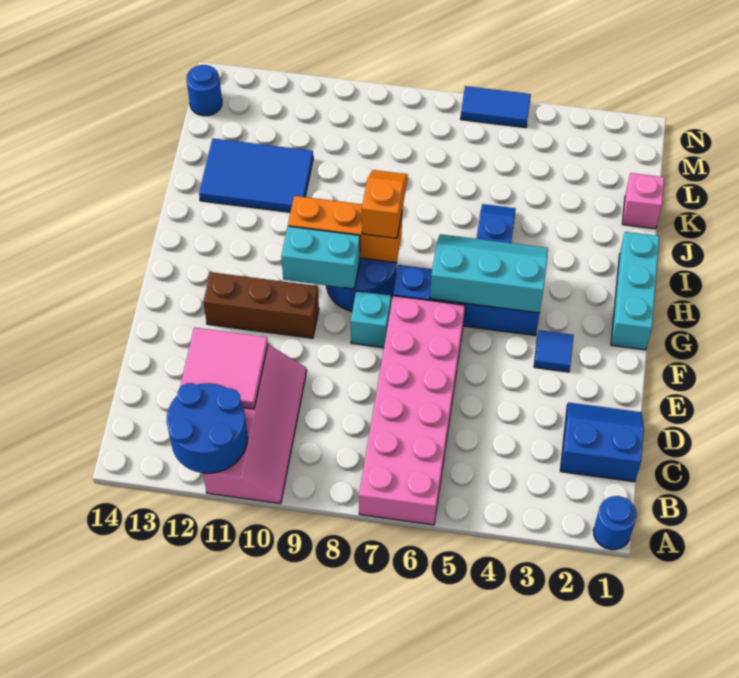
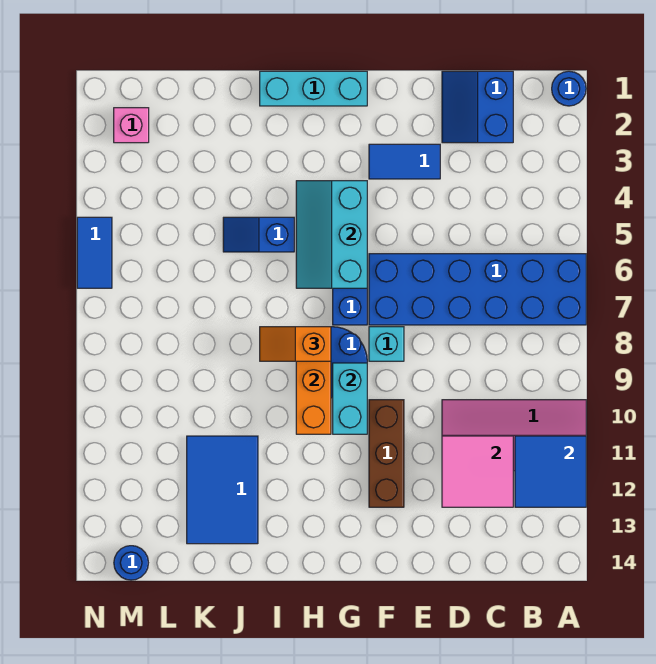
pink 2x6 brick [359,296,465,525] -> blue 2x6 brick [369,254,586,325]
blue 2x2 round brick [167,383,248,473] -> blue 2x2 tile [515,436,586,507]
blue 1x1 tile [534,330,574,372] -> blue 1x2 tile [369,144,440,179]
pink 1x1 brick [622,173,664,229] -> pink 1x1 brick moved to [114,108,149,143]

